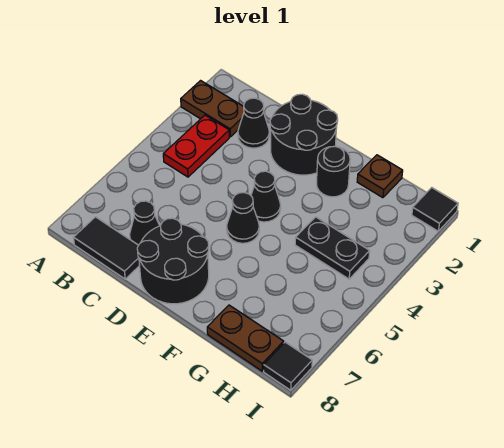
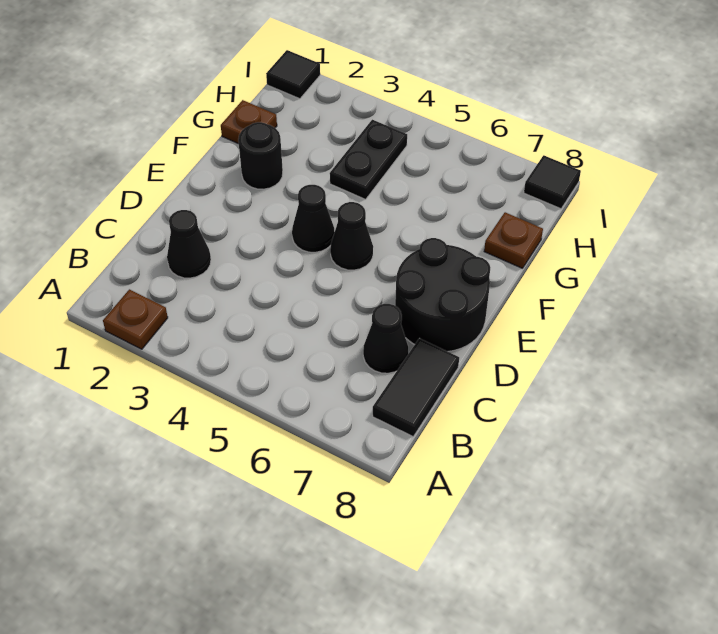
brown 1x2 plate [181,81,244,137] -> brown 1x1 plate [103,289,168,349]
red 1x2 plate [163,115,229,177] -> none
black 2x2 round brick [270,94,338,175] -> none
brown 1x2 plate [207,305,284,371] -> brown 1x1 plate [484,212,543,268]

